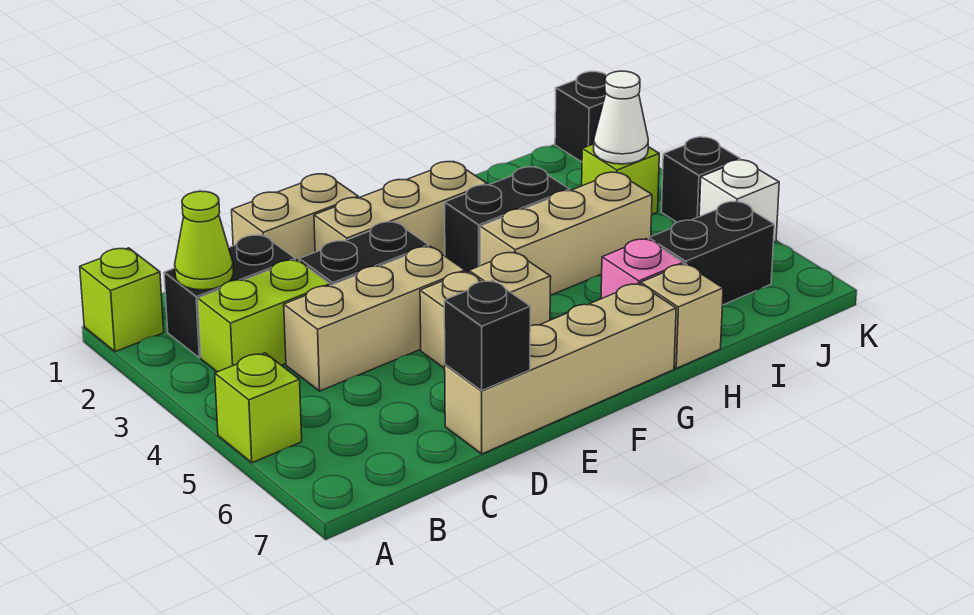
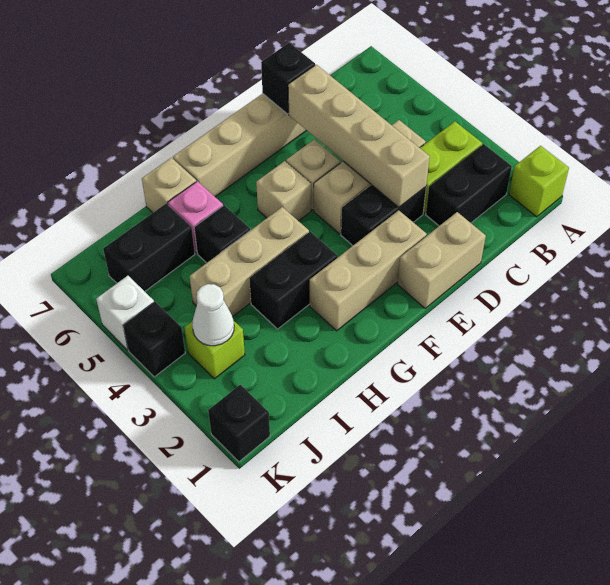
lime 1x1 brick [215,353,302,463] -> none
lime 1x1 cone [175,191,233,290] -> none
none -> tan 1x4 brick [288,65,430,207]
none -> black 1x1 brick [194,205,250,263]

